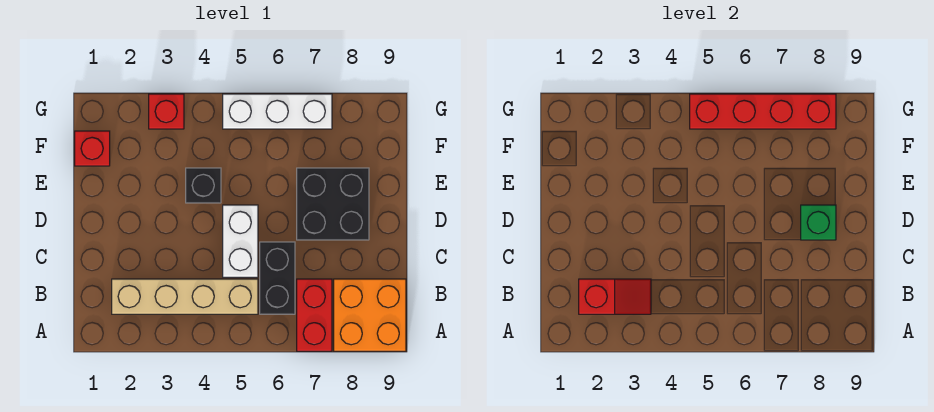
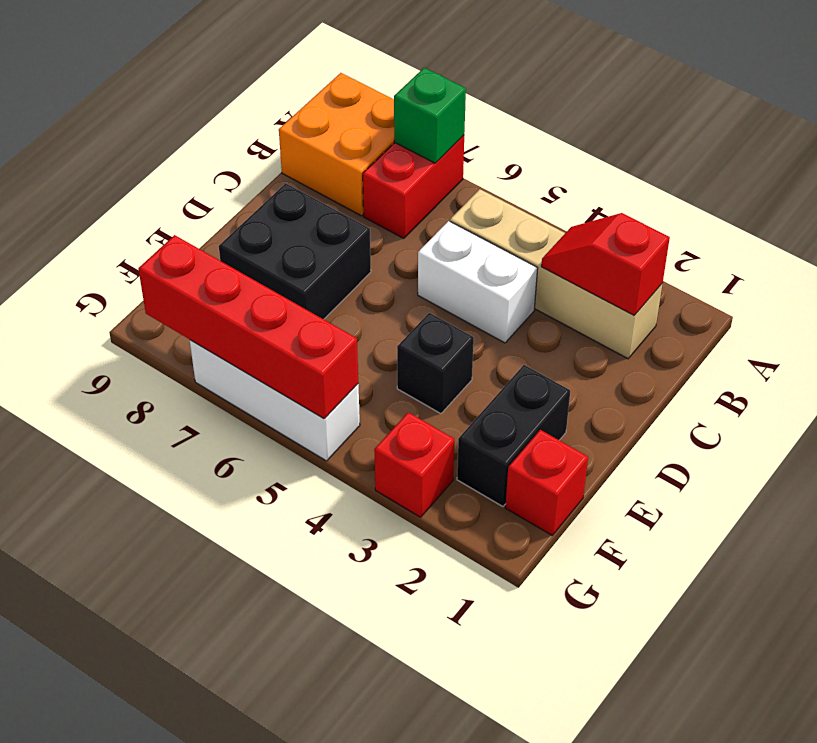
black 1x2 brick [260,242,295,314] -> black 1x2 brick moved to [457,365,570,506]
white 1x2 brick [223,205,258,277] -> white 1x2 brick turned to [418,221,538,343]
green 1x1 brick [801,205,836,240] -> green 1x1 brick moved to [394,68,466,163]

